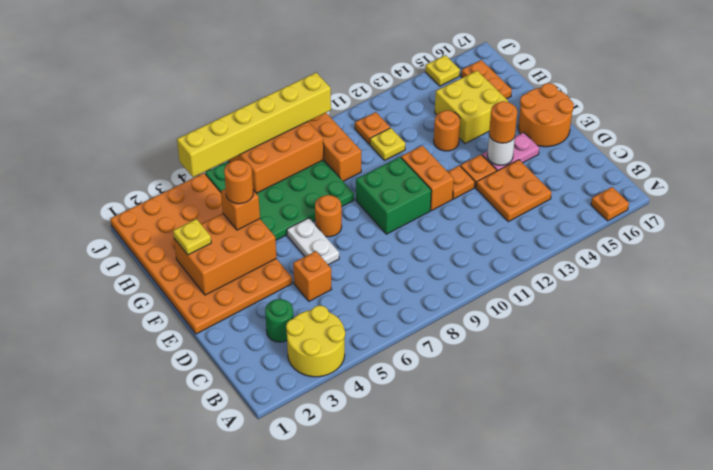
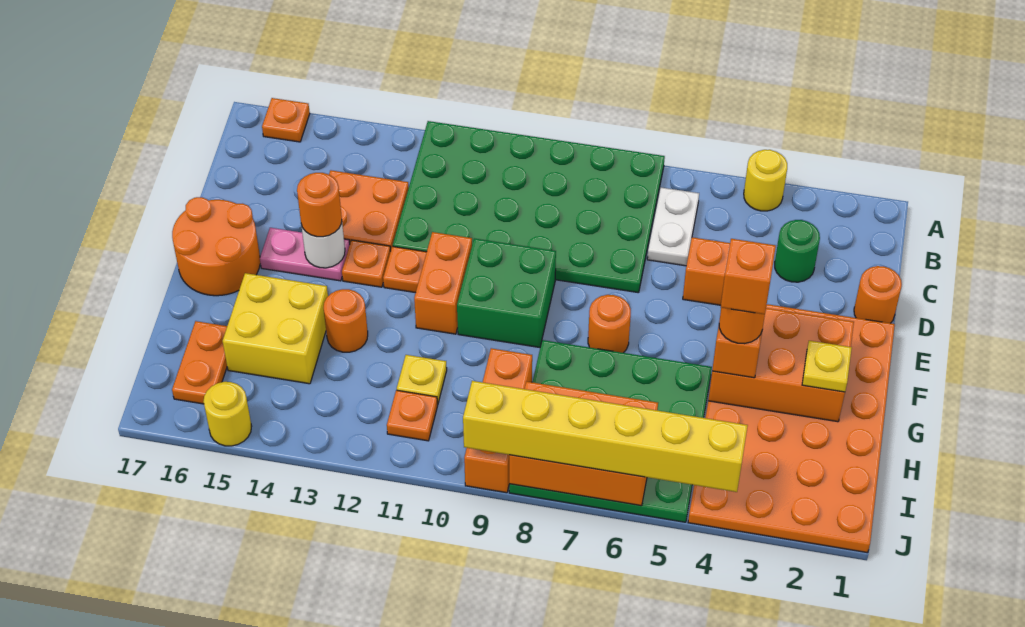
yellow 2x2 round brick [286,305,345,377] -> yellow 1x1 round brick [744,150,787,211]
none -> green 4x6 plate [393,121,665,293]
none -> orange 1x1 round brick [854,266,902,323]
white 1x2 plate [287,218,339,265] -> white 1x2 plate moved to [647,188,699,266]
none -> orange 1x1 brick [721,239,776,314]
yellow 1x1 plate [425,55,460,86] -> yellow 1x1 round brick [203,382,252,446]

